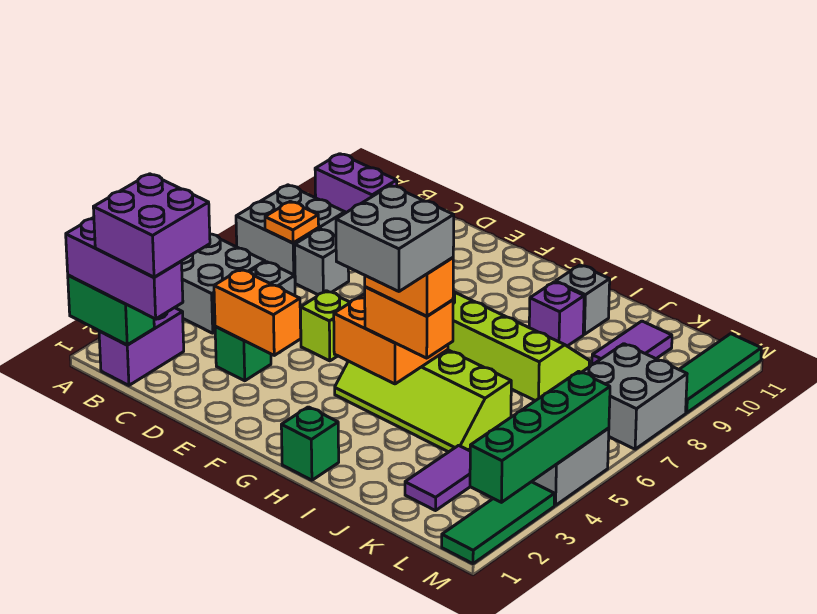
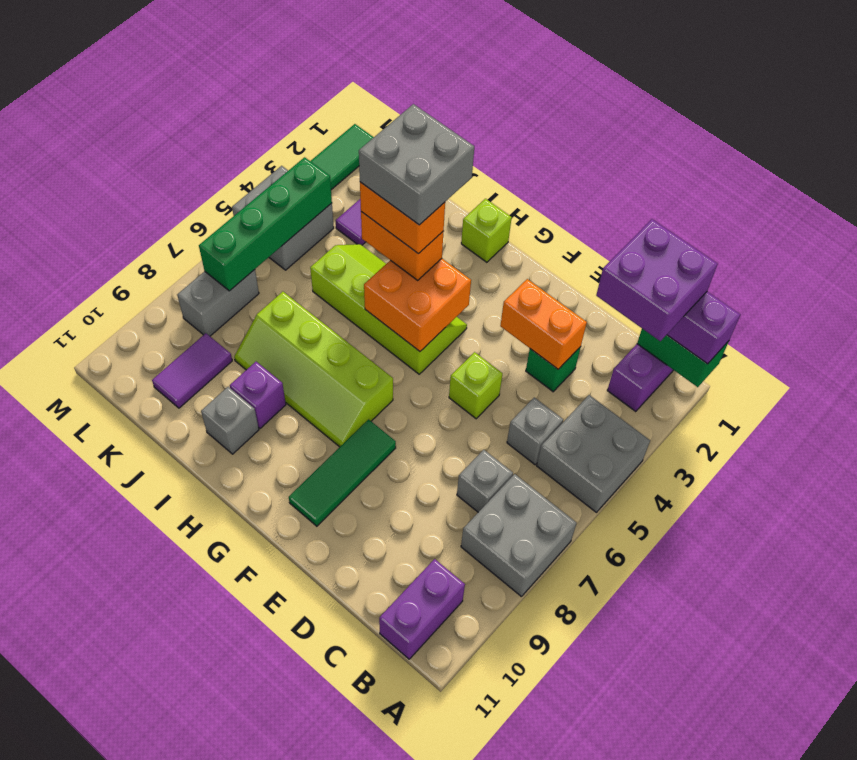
purple 1x2 brick [315,154,397,213] -> purple 1x2 brick turned to [379,559,465,659]
orange 1x1 plate [265,201,319,243] -> none
green 1x1 brick [281,407,339,480] -> lime 1x1 brick [461,199,512,262]
grey 2x2 brick [581,344,687,449] -> grey 1x2 brick [177,270,259,336]
green 1x4 brick [470,371,610,502] -> green 1x4 brick moved to [199,157,332,291]
green 1x3 tile [679,334,761,413] -> green 1x3 tile moved to [289,420,396,526]

